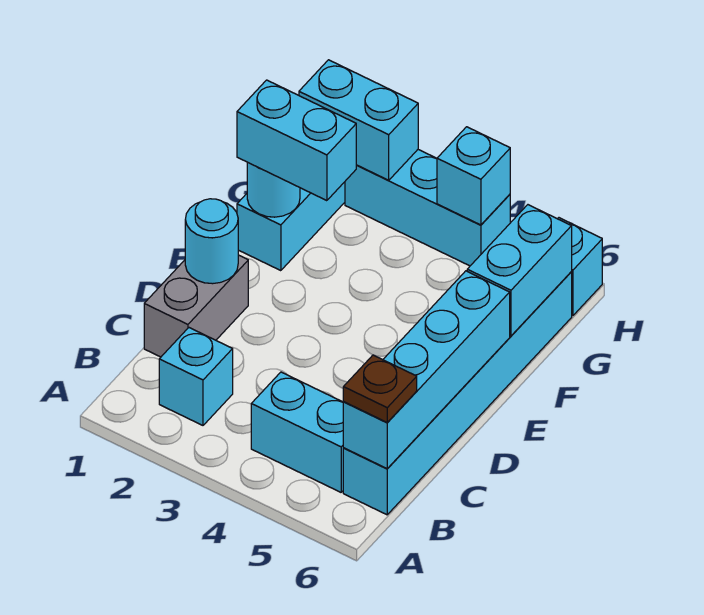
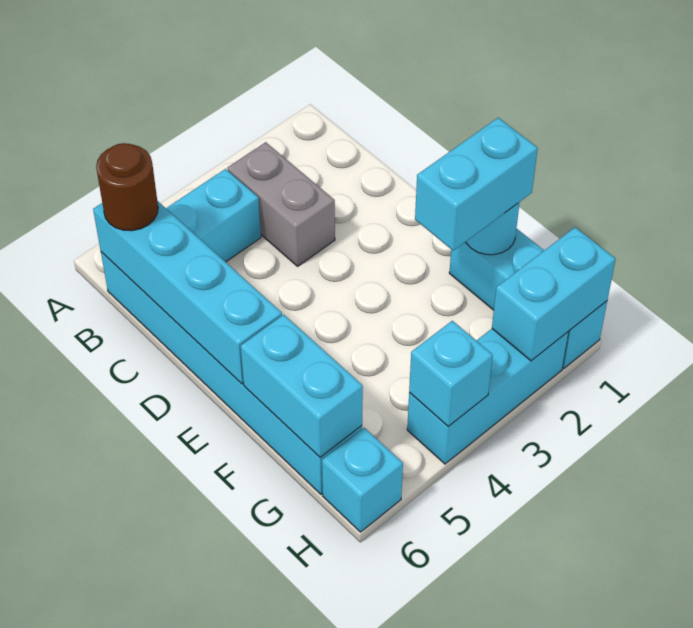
cyan 1x1 brick [159,328,233,425] -> none
brown 1x1 plate [343,355,417,422] -> brown 1x1 round brick [96,143,158,231]
grey 1x2 brick [144,255,248,357] -> grey 1x2 brick moved to [228,142,335,266]
cyan 1x1 round brick [185,199,238,284] -> none

